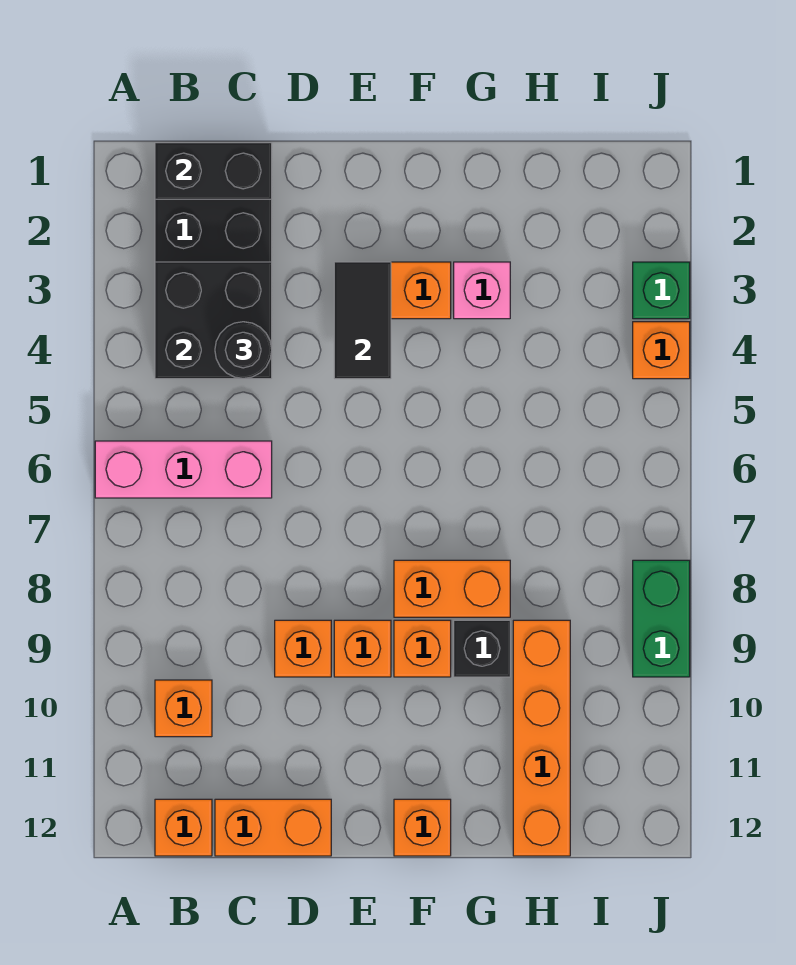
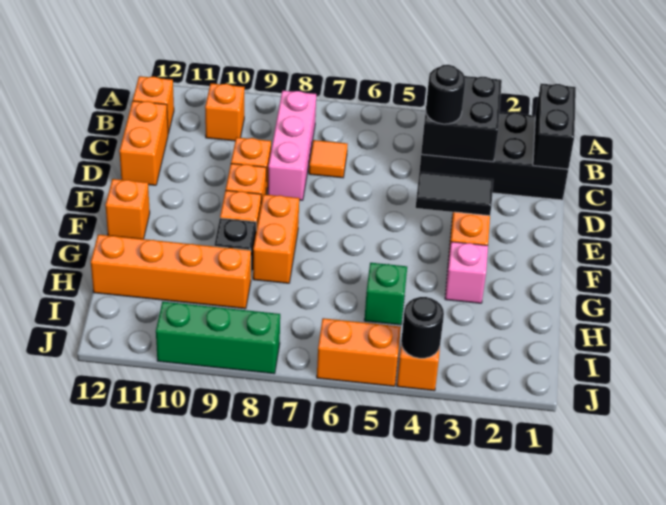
pink 1x3 brick [95,441,272,498] -> pink 1x3 brick moved to [268,91,316,200]
none -> orange 1x1 tile [309,140,348,178]
green 1x1 brick [633,262,690,319] -> green 1x1 brick moved to [364,263,407,325]
none -> black 1x1 round brick [401,297,444,358]
none -> orange 1x2 brick [317,318,401,386]
green 1x2 brick [633,560,690,677] -> green 1x3 brick [156,302,280,374]

